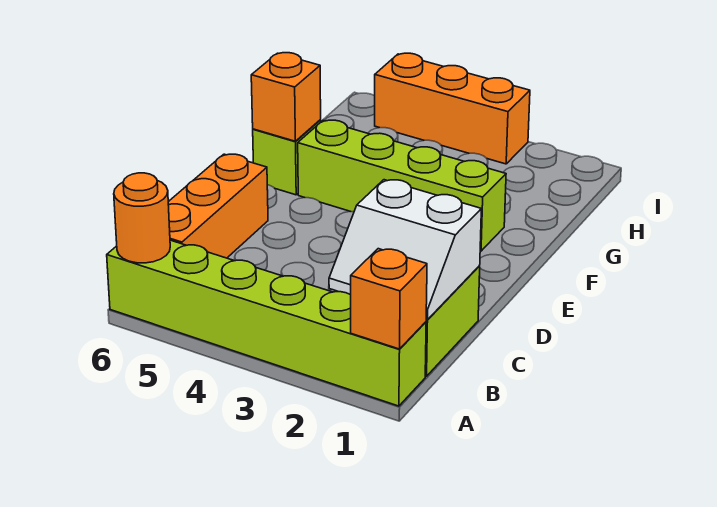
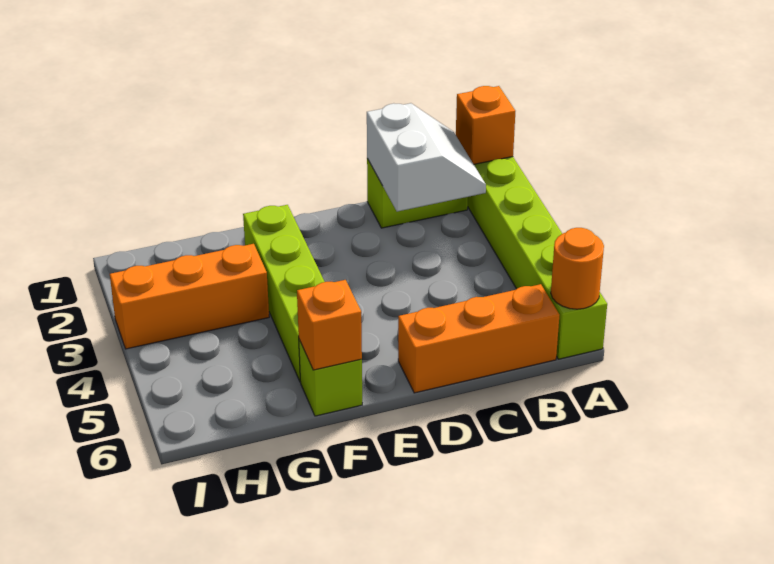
orange 1x3 brick [375,53,530,164] -> orange 1x3 brick turned to [110,244,269,349]

